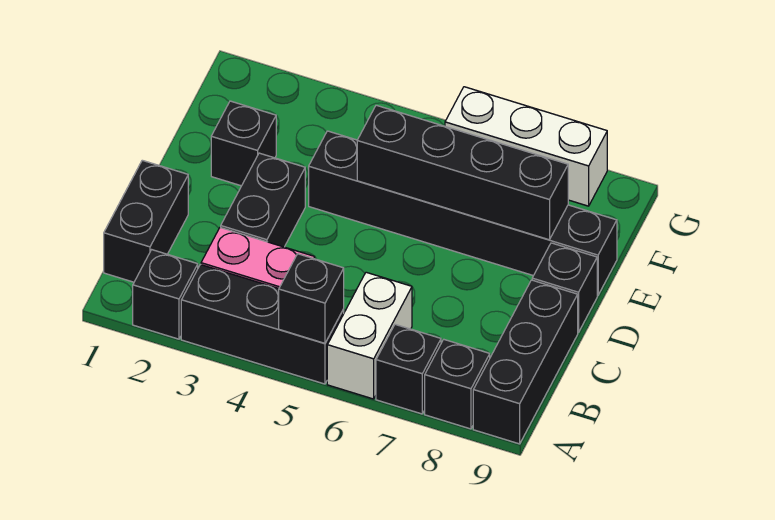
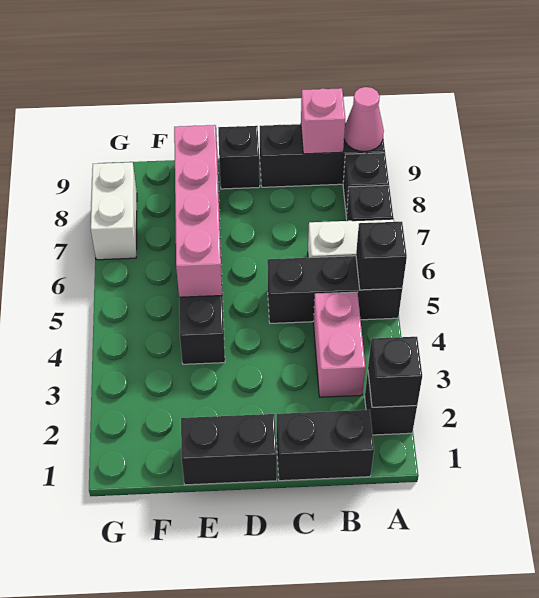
black 1x3 brick [181,265,344,384] -> black 1x3 brick turned to [267,256,402,323]
none -> pink 1x1 cone [344,87,384,152]
none -> pink 1x1 brick [301,88,345,154]
black 1x2 brick [221,153,305,247] -> black 1x2 brick moved to [181,414,277,485]
black 1x1 brick [211,101,276,186] -> black 1x1 brick moved to [368,337,422,407]
black 1x4 brick [357,105,568,240] -> pink 1x4 brick [174,125,222,297]
white 1x3 brick [445,87,607,206] -> white 1x2 brick [91,162,137,260]

